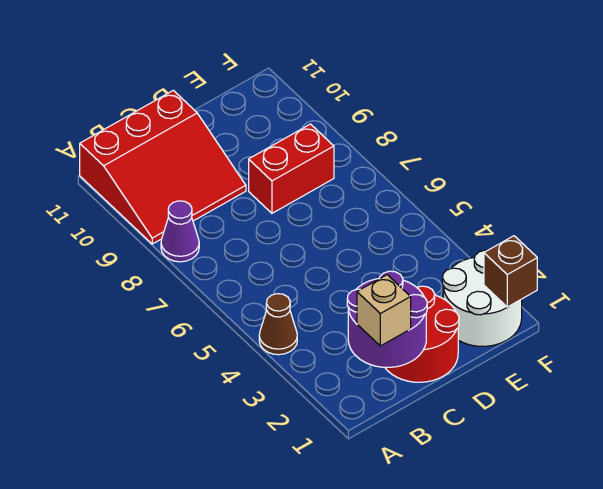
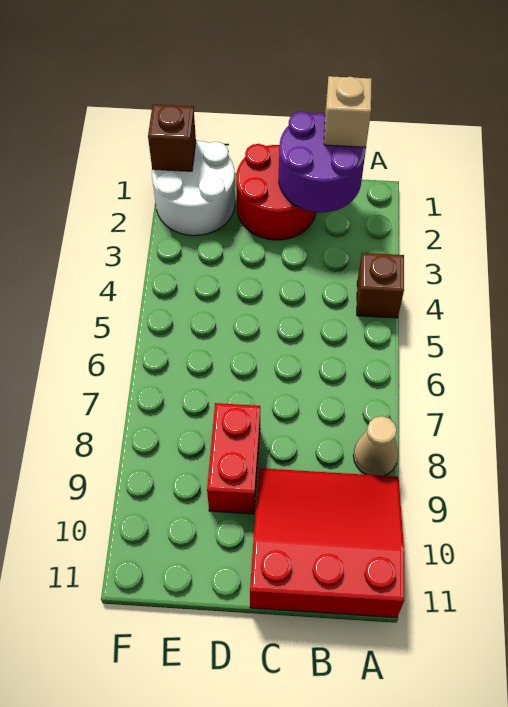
brown 1x1 cone [259,294,297,355] -> brown 1x1 brick [357,253,404,318]
purple 1x1 cone [161,201,199,262] -> tan 1x1 cone [353,416,399,476]
red 1x2 brick [249,124,334,213] -> red 1x2 brick turned to [207,403,260,514]

